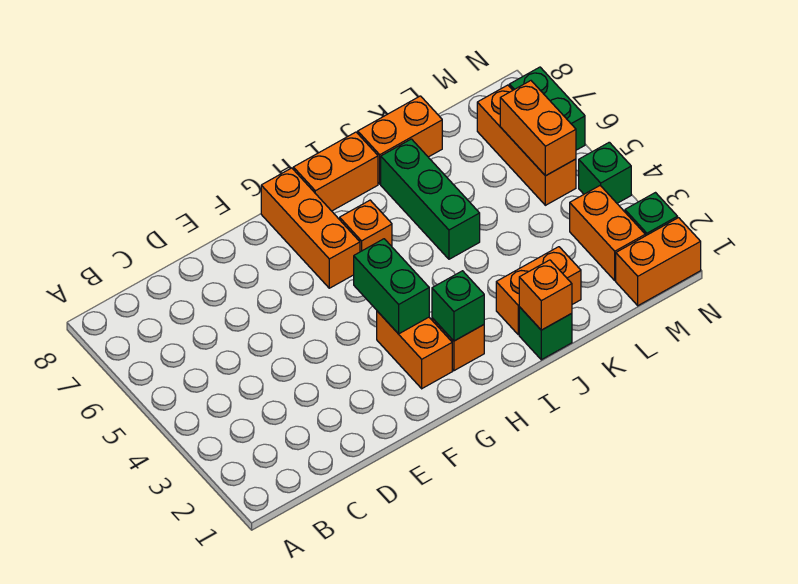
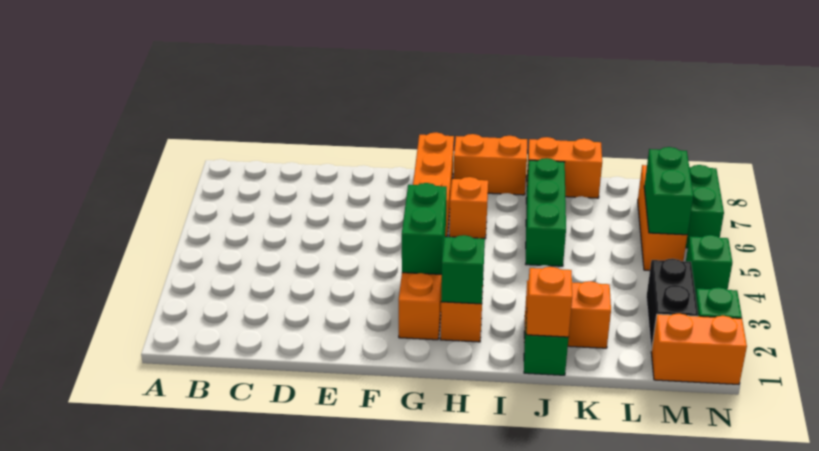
orange 1x2 brick [570,186,645,280] -> black 1x2 brick [646,259,698,350]
orange 1x2 brick [500,81,576,176] -> green 1x2 brick [644,147,693,235]

